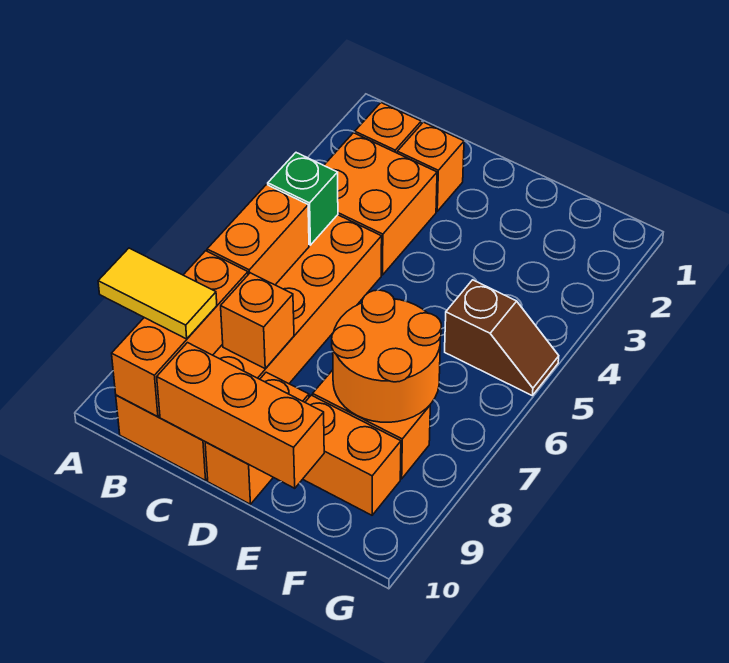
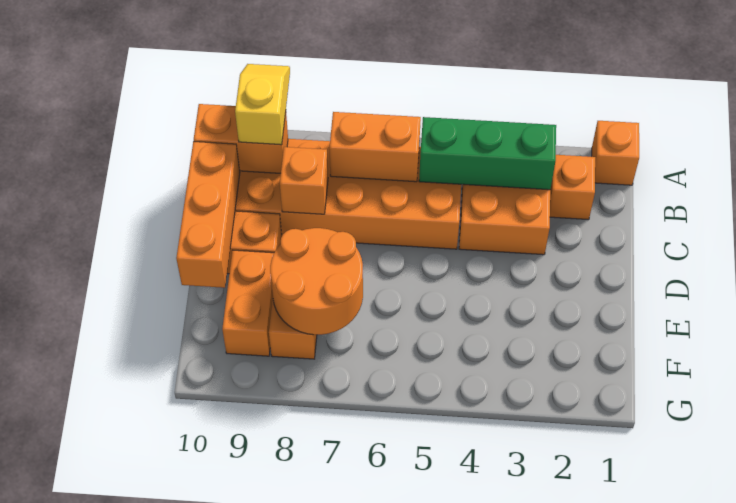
yellow 1x2 tile [98,248,217,339] -> yellow 1x2 slope [235,64,290,145]
green 1x1 brick [268,153,338,245] -> green 1x3 brick [419,117,556,190]
orange 1x3 brick [112,251,248,417] -> orange 1x2 brick [194,104,288,173]
orange 1x1 brick [397,122,464,211] -> orange 1x1 brick moved to [592,121,639,185]
brown 1x2 slope [445,280,559,395] -> none

